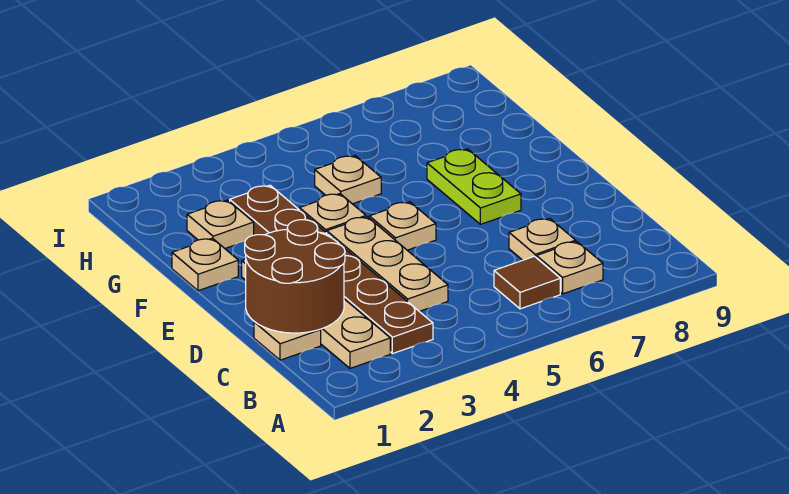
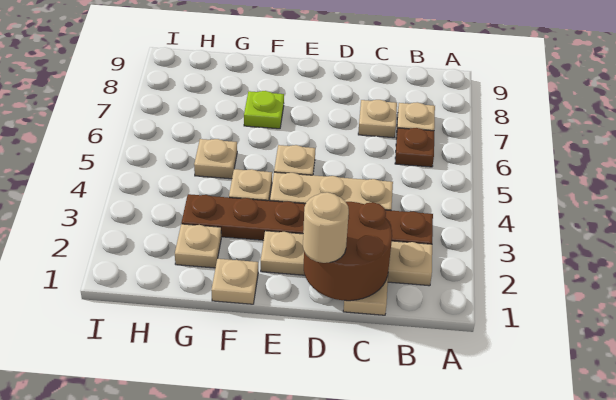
brown 1x1 tile [494,256,560,309] -> brown 1x1 plate [395,128,434,167]
none -> tan 1x1 round brick [303,192,349,263]
lime 1x2 plate [427,149,521,224] -> lime 1x1 plate [244,91,284,129]

